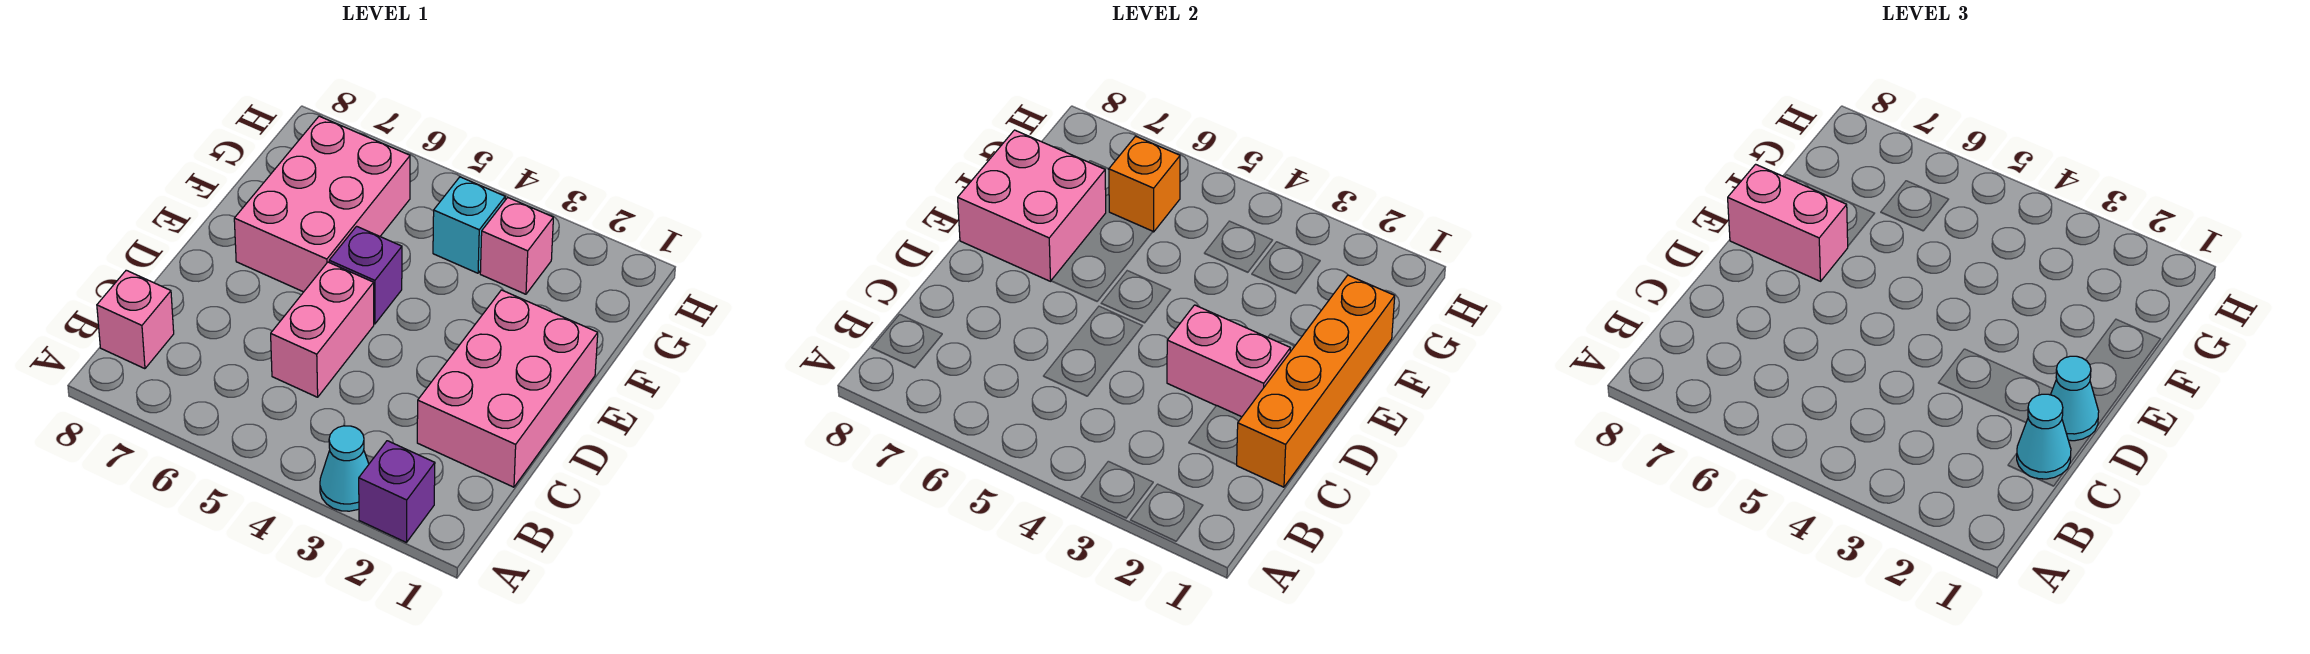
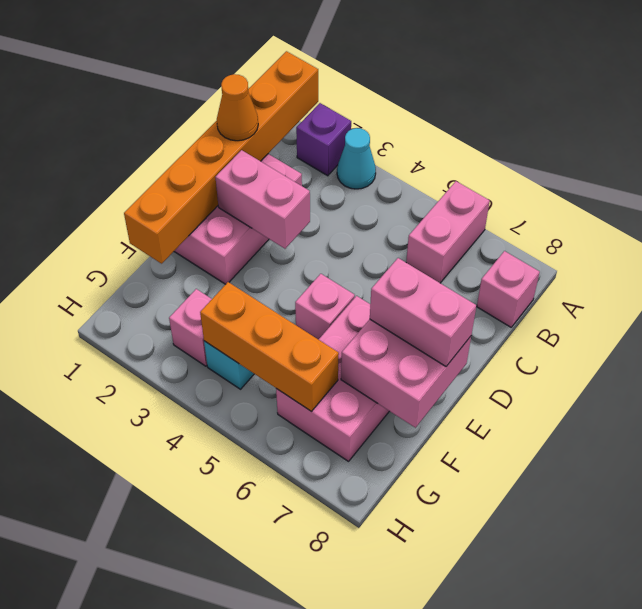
orange 1x4 brick [1237,275,1395,487] -> orange 1x6 brick [124,51,318,264]
cyan 1x1 cone [2017,394,2071,479] -> orange 1x1 cone [217,74,258,141]
pink 1x2 brick [271,262,374,397] -> pink 1x2 brick moved to [406,181,490,283]
cyan 1x1 cone [2051,356,2099,441] -> none
purple 1x1 brick [329,226,402,324] -> pink 1x1 brick [295,274,355,340]
orange 1x1 brick [1109,136,1180,232] -> orange 1x3 brick [200,282,339,412]

